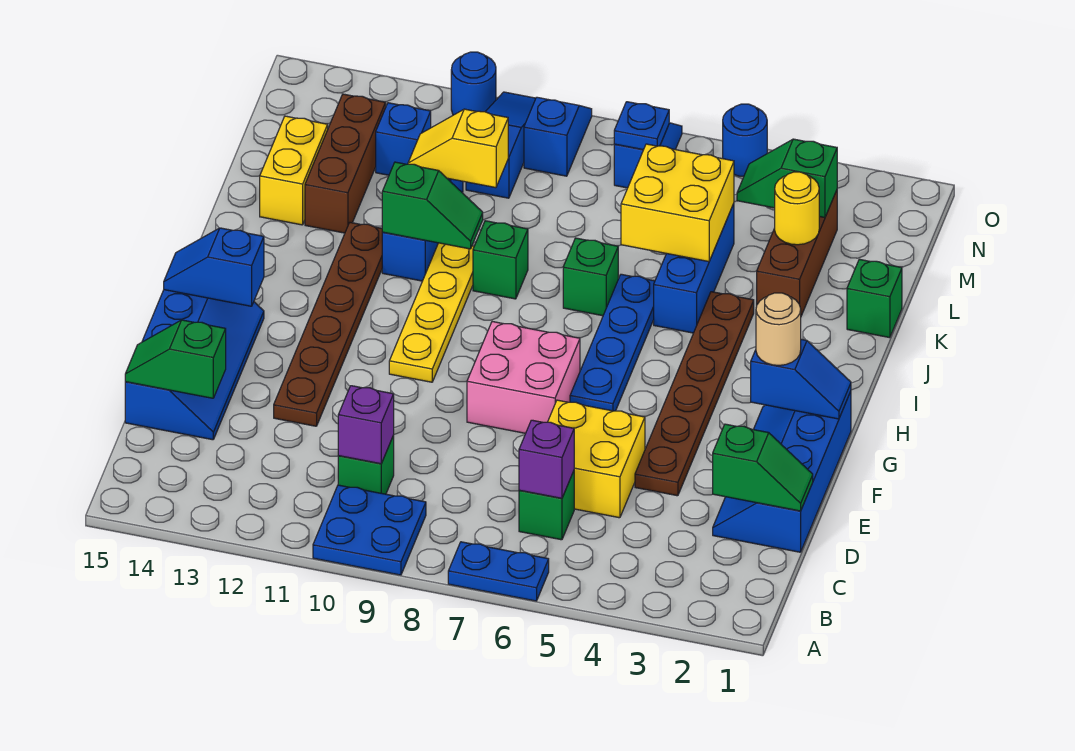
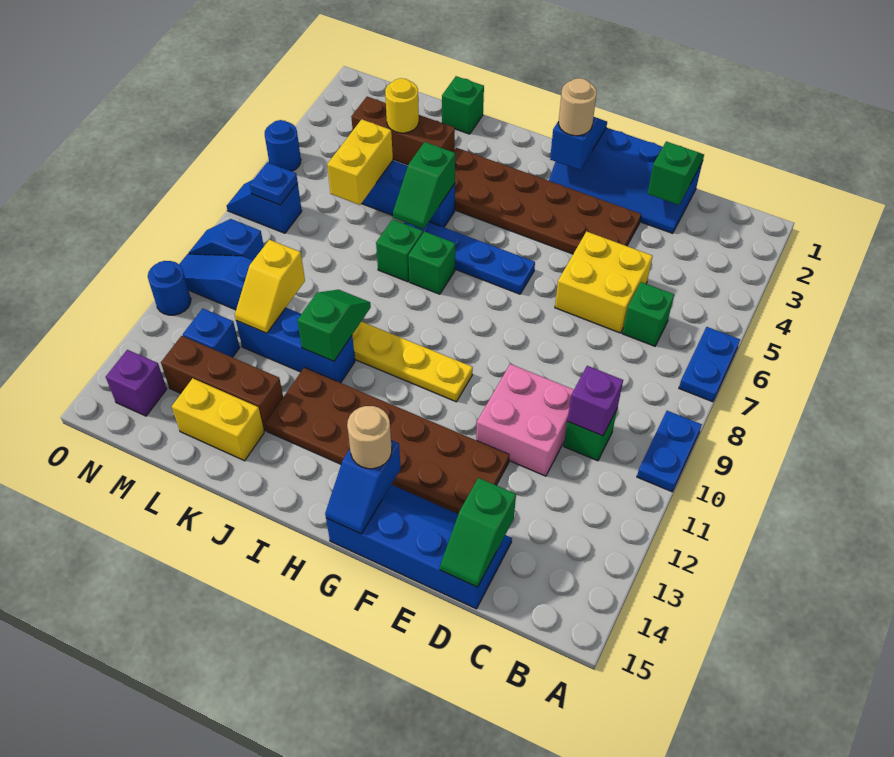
blue 2x2 plate [313,485,426,575] -> blue 1x2 plate [637,411,702,492]
purple 1x1 brick [519,420,574,498] -> purple 1x1 brick moved to [106,350,167,416]
brown 1x6 plate [635,292,754,496] -> brown 2x6 plate [453,148,641,254]
brown 1x6 plate [274,222,383,426] -> brown 2x6 plate [265,368,510,514]
pink 2x2 brick [467,322,580,433] -> pink 2x2 brick moved to [476,364,574,476]
none -> tan 1x1 round brick [347,406,392,469]
green 1x1 brick [473,221,528,299] -> green 1x1 brick moved to [408,231,455,294]
yellow 2x2 brick [621,144,734,262] -> yellow 1x2 brick [327,119,393,205]
green 1x2 slope [737,139,837,218] -> green 1x2 slope moved to [393,142,455,229]

